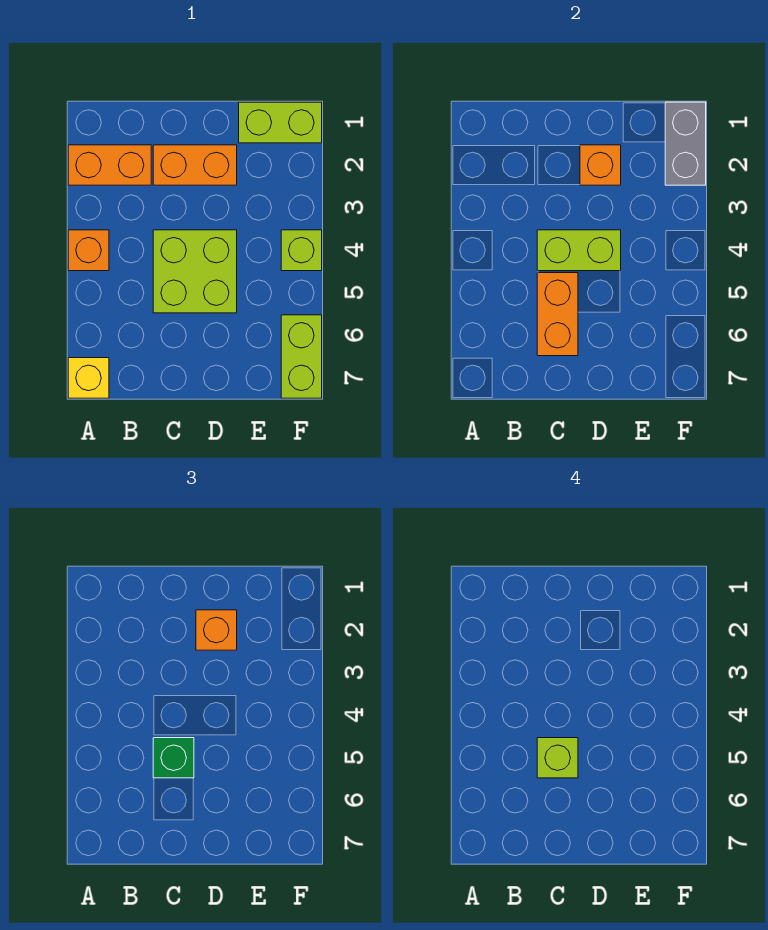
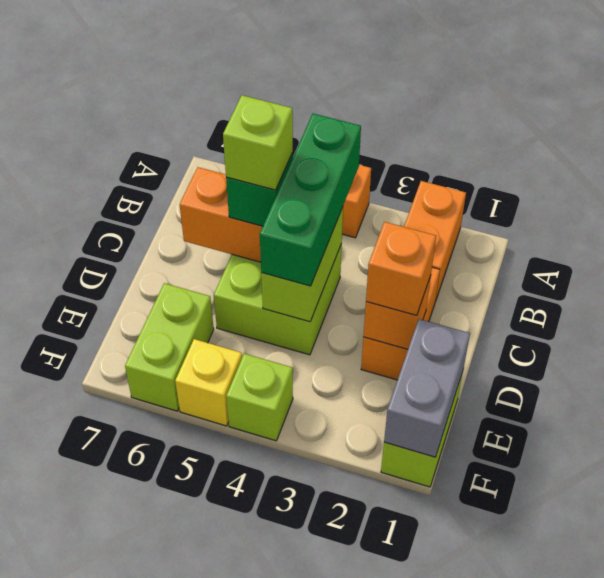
yellow 1x1 brick [68,358,109,398] -> yellow 1x1 brick moved to [175,339,242,426]
none -> green 1x3 brick [260,114,361,286]
grey 1x2 brick [665,102,706,185] -> grey 1x2 brick turned to [384,319,470,457]
lime 1x2 brick [281,315,322,398] -> lime 1x2 brick turned to [125,283,214,411]

